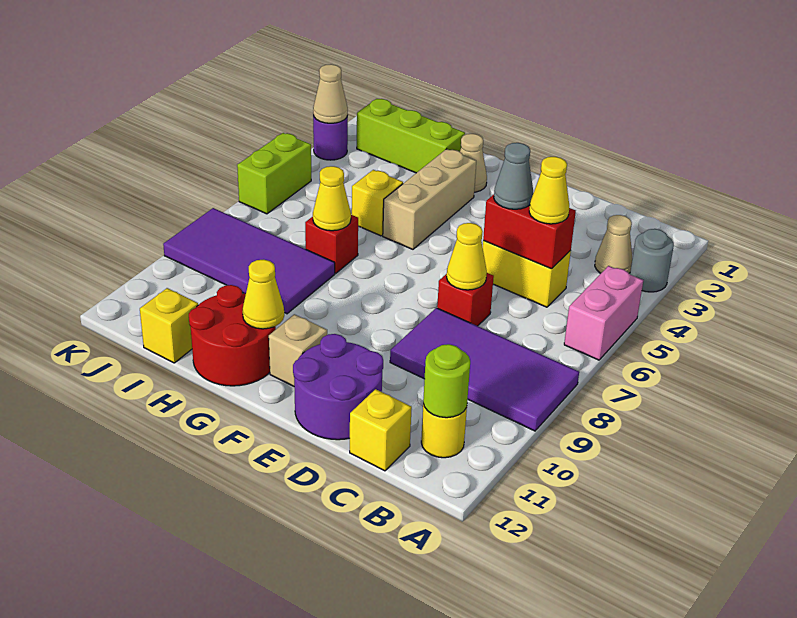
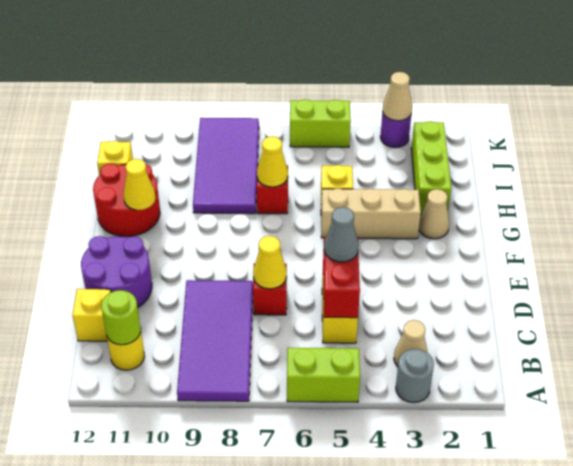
pink 1x2 brick [564,266,643,360] -> lime 1x2 brick [287,348,360,402]
yellow 1x1 cone [529,157,569,224] -> none
tan 1x1 brick [269,314,327,386] -> none

